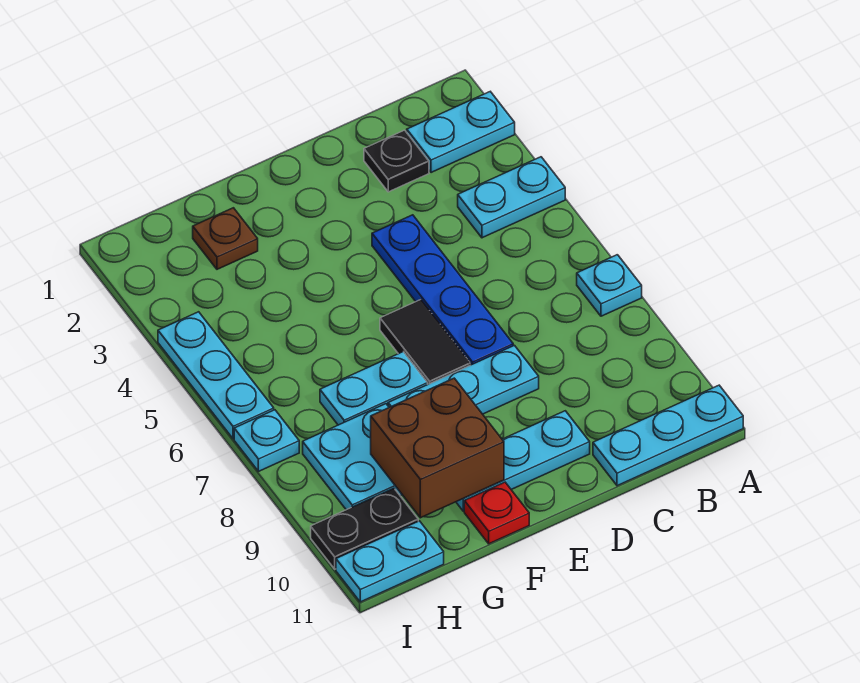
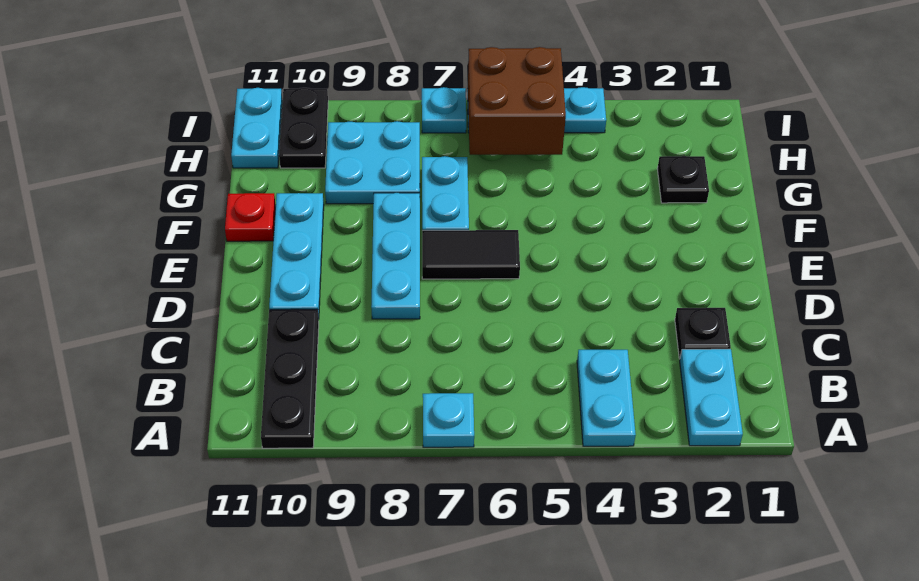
none -> black 1x3 plate [261,309,319,448]
cyan 1x3 plate [593,385,743,486] -> none
blue 1x4 plate [372,215,513,365] -> none
brown 2x2 brick [371,378,504,518] -> brown 2x2 brick moved to [468,47,566,155]
brown 1x1 plate [193,208,258,269] -> black 1x1 plate [657,156,709,203]

